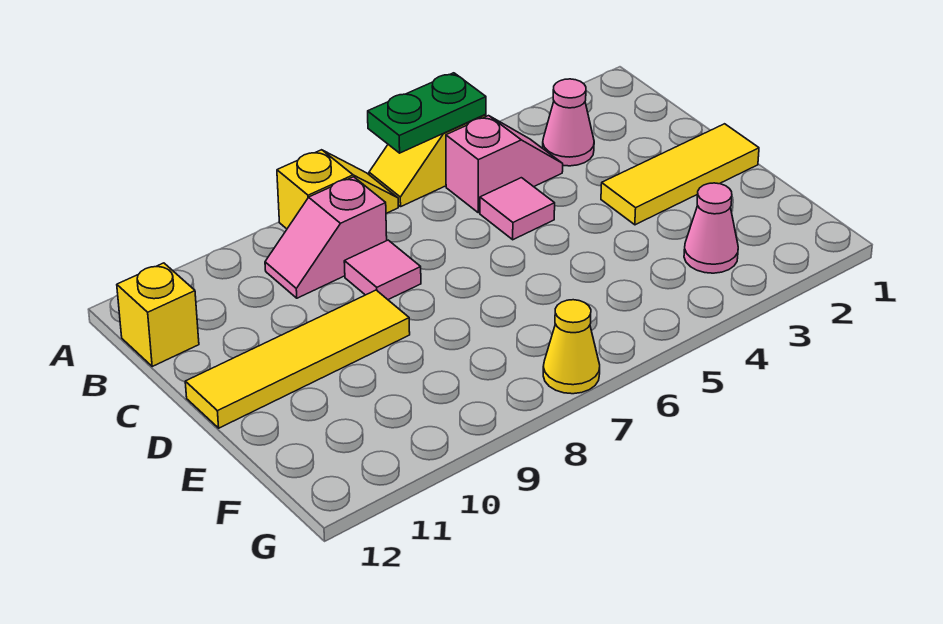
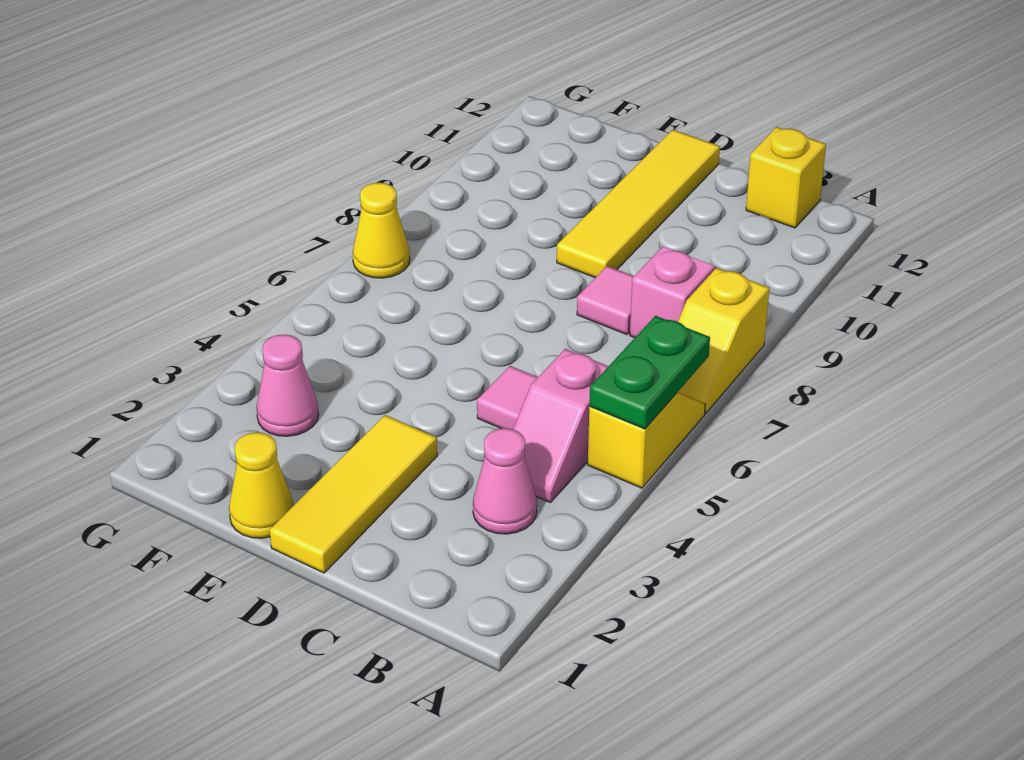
none -> yellow 1x1 cone [229,432,293,538]

